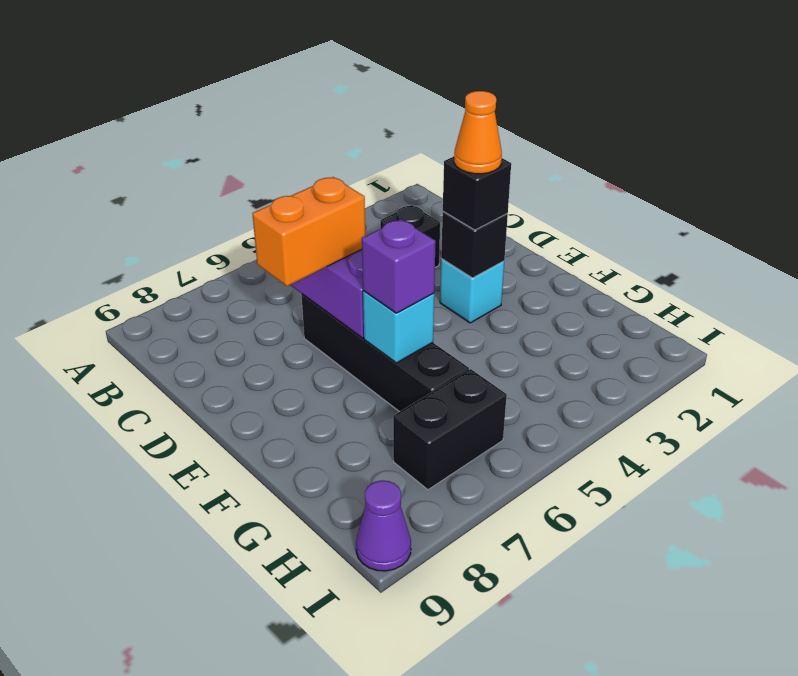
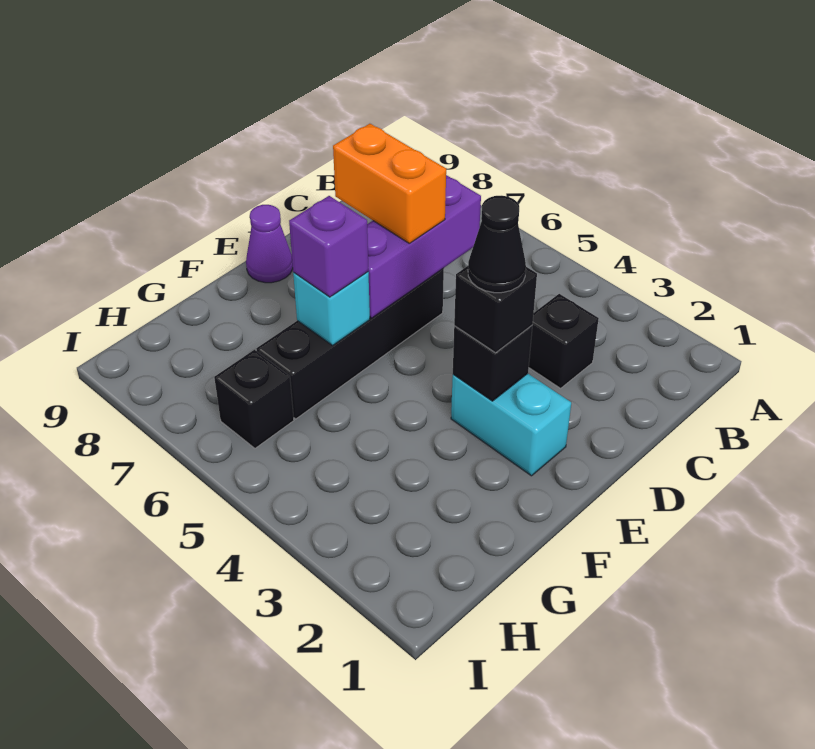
cyan 1x1 brick [440,259,504,323] -> cyan 1x2 brick [451,374,571,476]
orange 1x1 cone [454,91,502,174] -> black 1x1 cone [468,196,526,293]
black 1x2 brick [393,369,507,490] -> black 1x1 brick [214,350,294,448]
purple 1x1 cone [356,480,411,571] -> purple 1x1 cone moved to [246,205,293,283]

